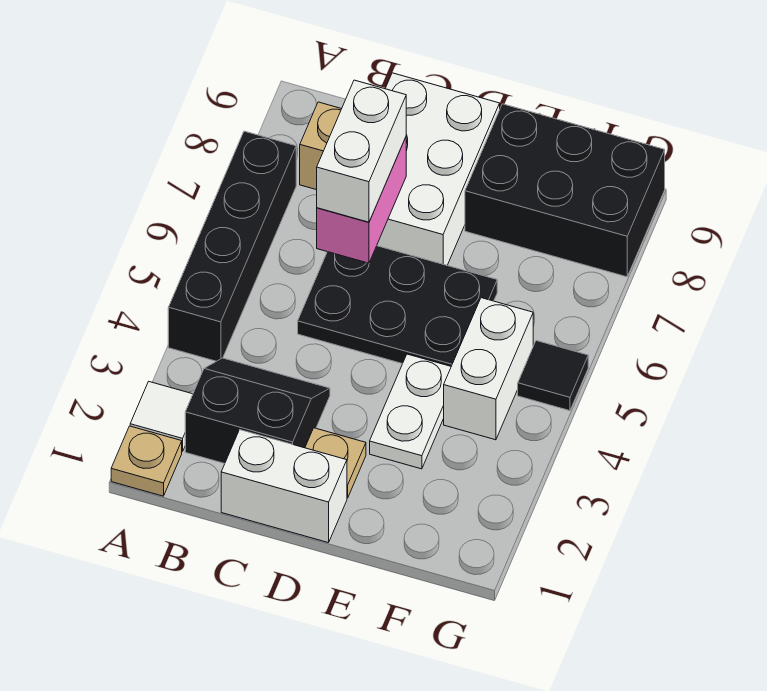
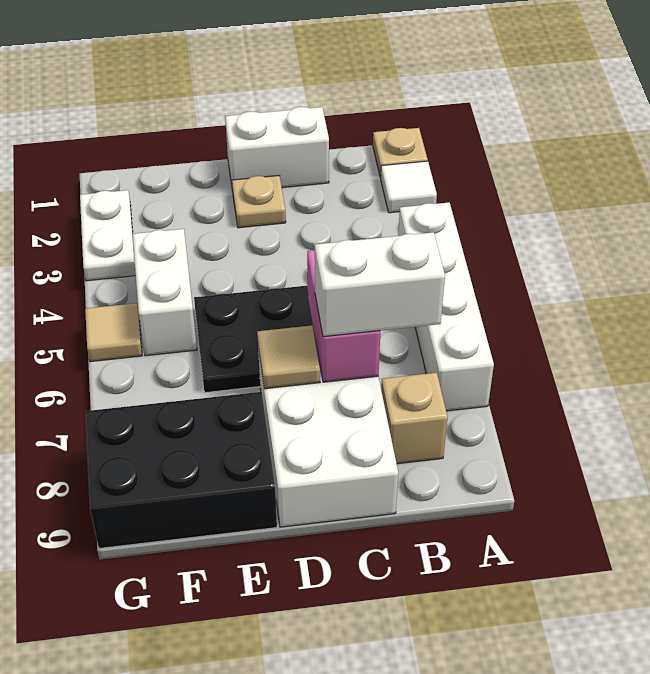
black 1x4 brick [168,131,296,361] -> white 1x4 brick [398,202,494,411]
black 2x2 slope [185,358,330,464] -> none
white 1x2 brick [317,80,406,222] -> white 1x2 brick turned to [315,232,445,337]
none -> tan 1x1 tile [257,326,320,389]
white 1x2 plate [370,354,451,469] -> white 1x2 plate moved to [80,190,136,281]
black 1x1 tile [518,341,588,411] -> tan 1x1 tile [85,303,142,362]

